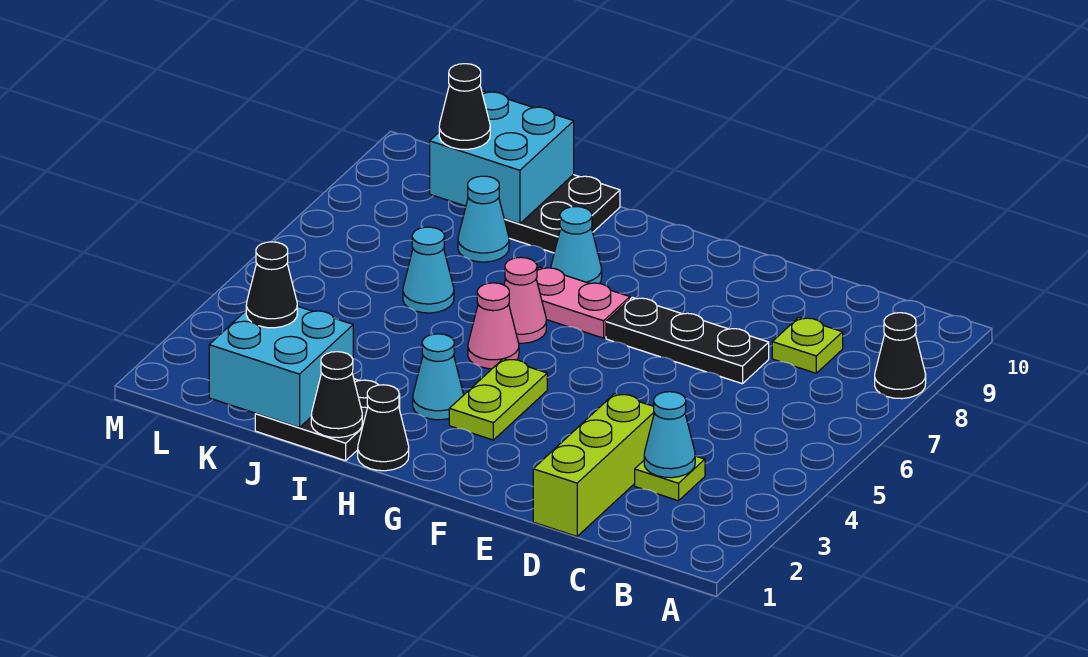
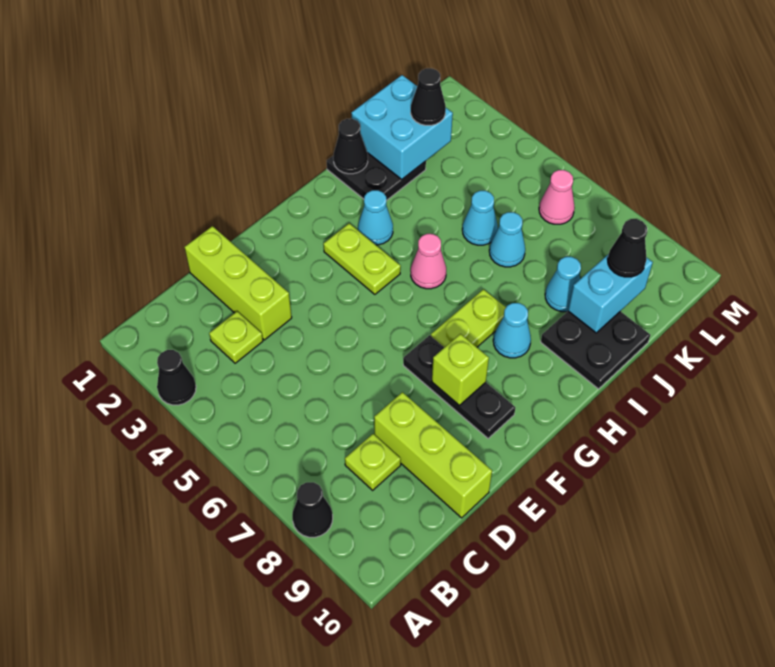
cyan 1x1 cone [644,392,695,478] -> cyan 1x1 cone moved to [462,191,498,245]
black 1x3 plate [606,297,769,384] -> black 1x3 plate turned to [403,335,515,438]
none -> lime 1x3 brick [374,392,492,518]
none -> lime 1x1 brick [432,334,489,405]
pink 1x2 plate [536,267,630,338] -> lime 1x2 plate [431,289,506,347]
black 1x1 cone [358,385,409,471] -> black 1x1 cone moved to [157,350,196,405]
pink 1x1 cone [504,257,546,343] -> pink 1x1 cone moved to [539,170,575,224]
cyan 2x2 brick [430,91,574,224] -> cyan 1x2 brick [568,254,653,333]

